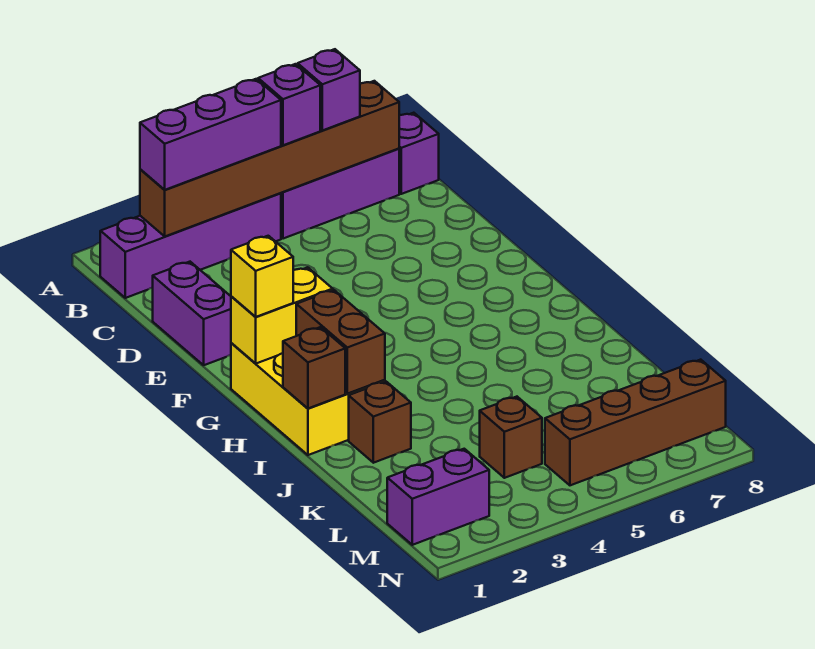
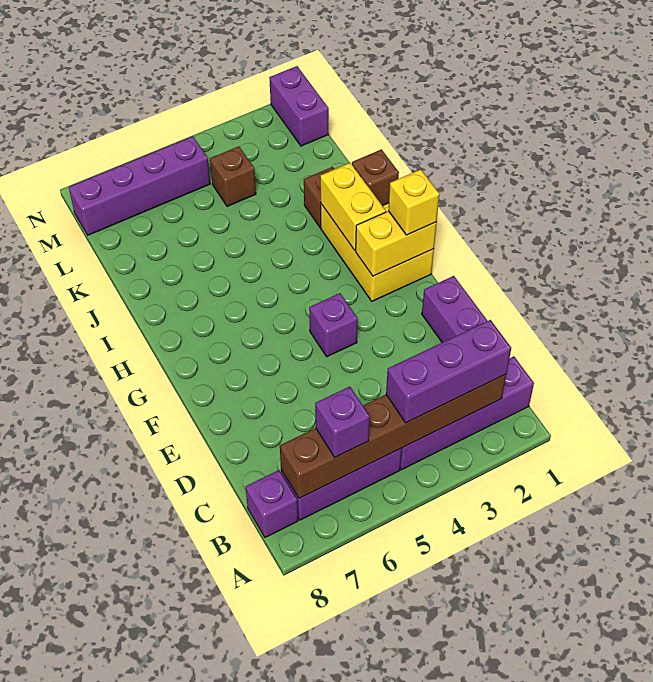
purple 1x1 brick [258,64,320,145] -> purple 1x1 brick moved to [309,293,358,357]
brown 1x2 brick [296,290,385,394] -> yellow 1x2 brick [320,163,386,250]
purple 1x2 brick [387,449,489,545] -> purple 1x2 brick turned to [269,66,329,146]
brown 1x4 brick [545,360,726,485] -> purple 1x4 brick [69,136,210,235]

